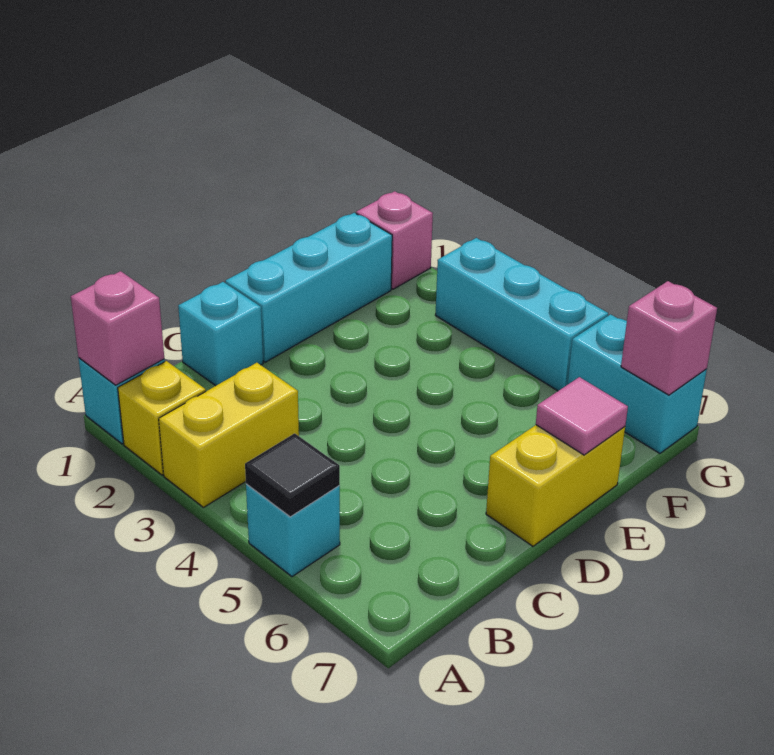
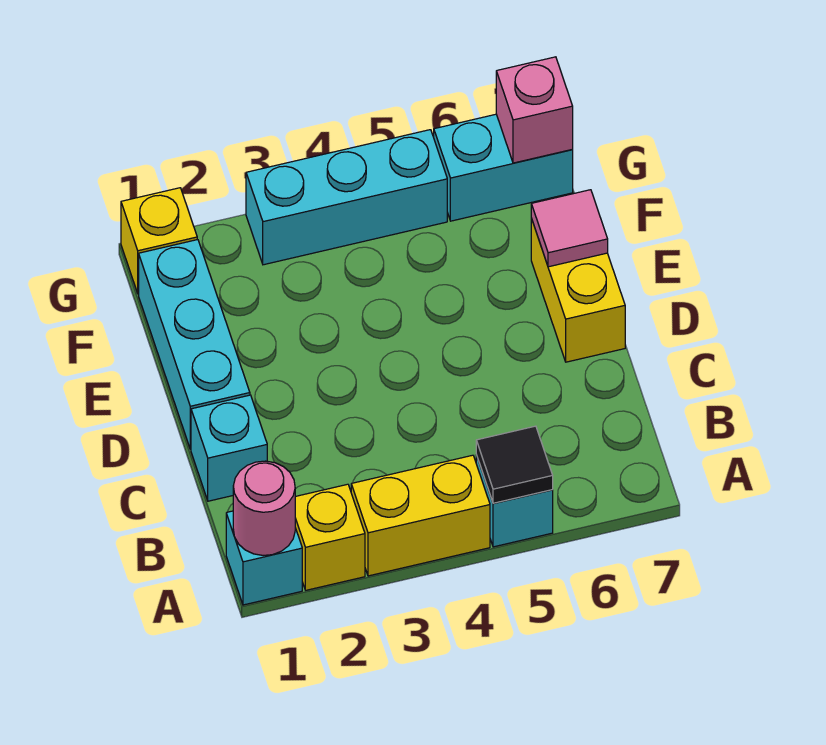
pink 1x1 brick [71,271,164,385] -> pink 1x1 round brick [233,461,295,555]
yellow 1x2 brick [159,363,299,507] -> yellow 1x2 brick turned to [351,455,490,576]
pink 1x1 brick [356,191,433,289] -> yellow 1x1 brick [121,188,197,294]

